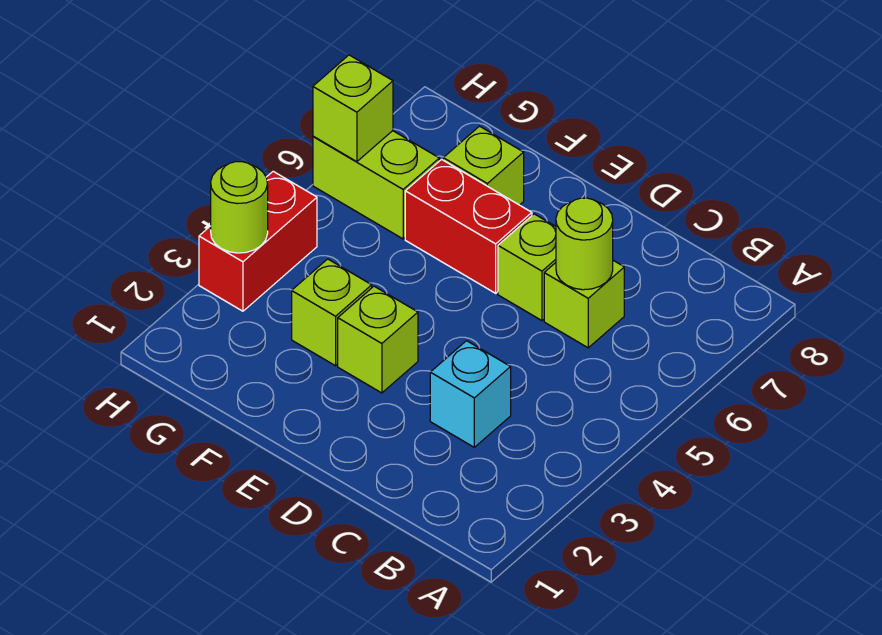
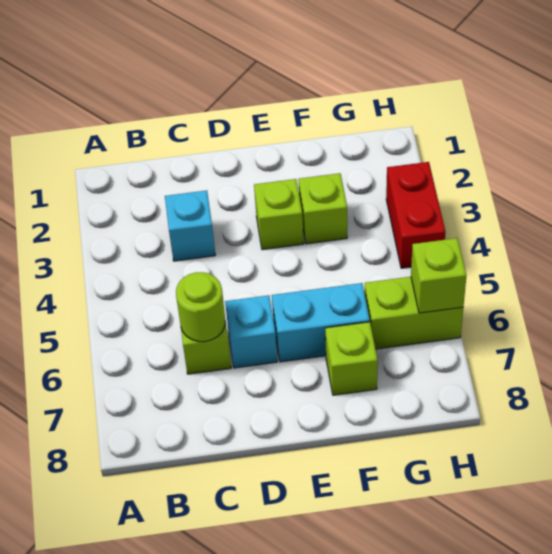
lime 1x1 brick [498,214,556,321] -> cyan 1x1 brick [225,295,277,368]
red 1x2 brick [405,159,532,293] -> cyan 1x2 brick [272,283,370,362]
lime 1x1 round brick [211,162,268,253] -> none

